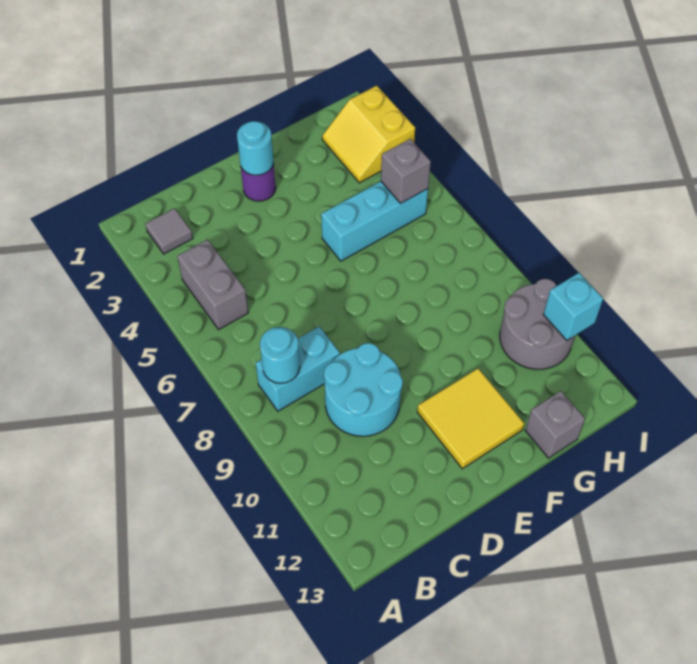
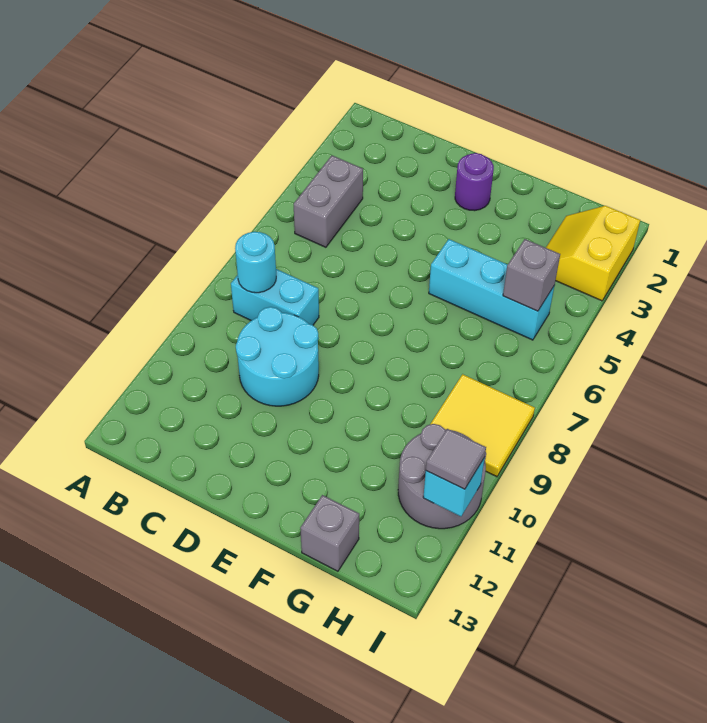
grey 1x1 tile [145,208,193,254] -> grey 1x1 tile moved to [426,429,486,489]
cyan 1x1 round brick [237,121,274,175] -> none
yellow 2x2 tile [417,369,524,469] -> yellow 2x2 tile moved to [431,374,535,477]

